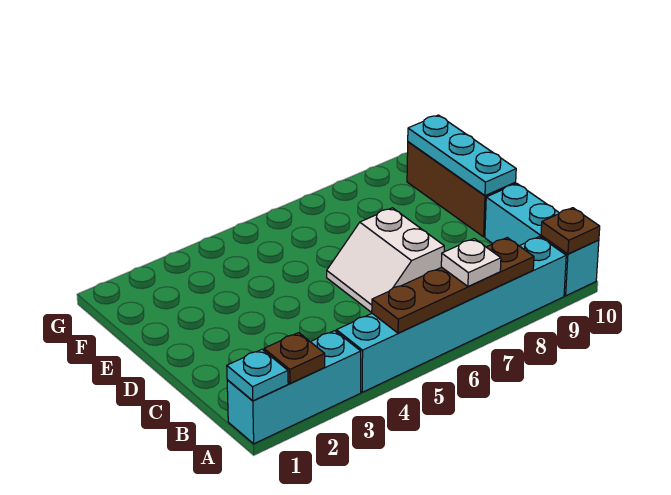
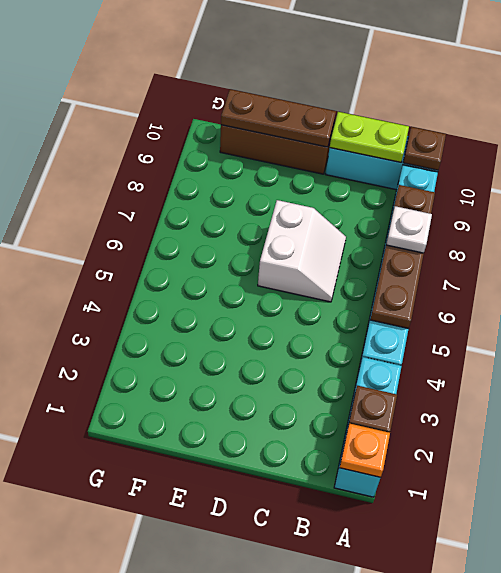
cyan 1x1 plate [227,349,288,401] -> orange 1x1 plate [340,423,390,477]
none -> lime 1x2 plate [330,112,409,162]
white 2x2 slope [327,208,444,313] -> white 2x2 slope turned to [258,200,346,302]
cyan 1x3 plate [408,115,516,196] -> brown 1x3 plate [221,89,336,147]

